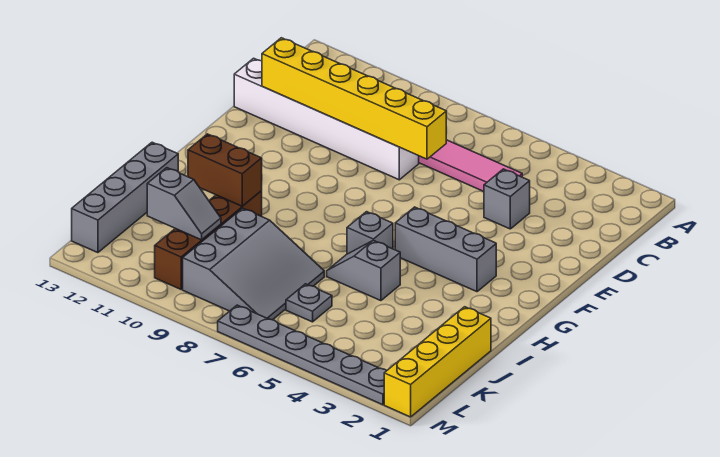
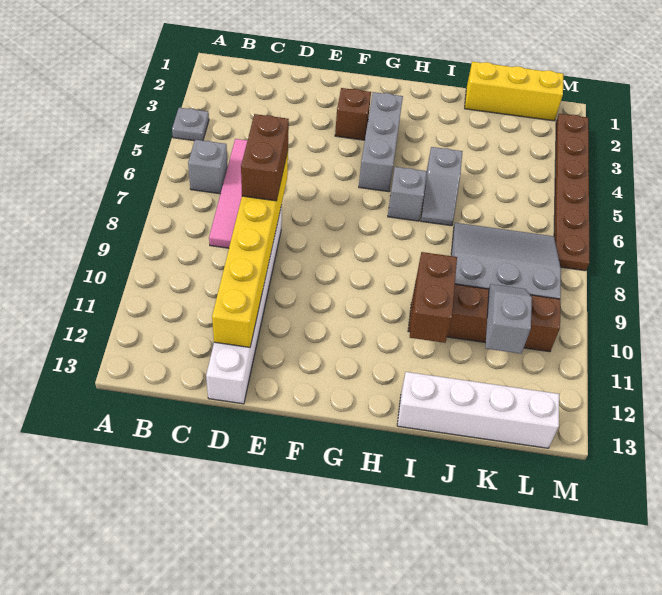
grey 1x1 brick [484,169,530,229] -> grey 1x1 brick moved to [188,140,228,194]
none -> brown 1x2 brick [241,114,289,201]
none -> brown 1x1 brick [335,88,371,140]
grey 1x4 brick [72,142,178,253] -> white 1x4 brick [397,372,559,448]
yellow 1x4 brick [384,307,491,417] -> yellow 1x3 brick [465,62,563,121]
grey 1x1 plate [286,284,332,322] -> grey 1x1 plate moved to [172,108,209,141]
grey 1x6 plate [218,305,387,405] -> brown 1x6 plate [554,114,589,271]

